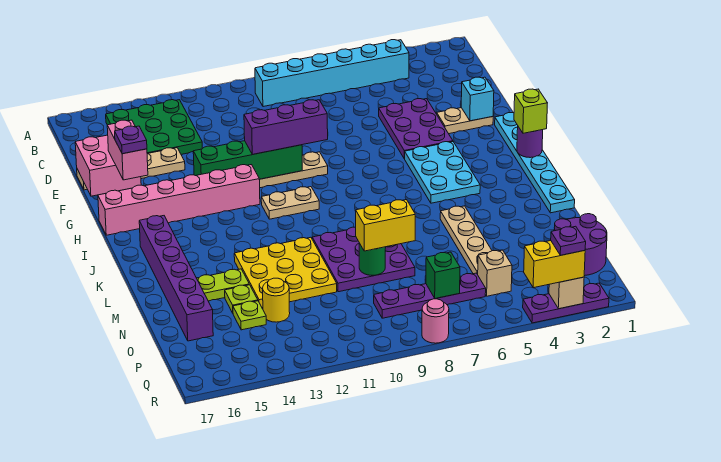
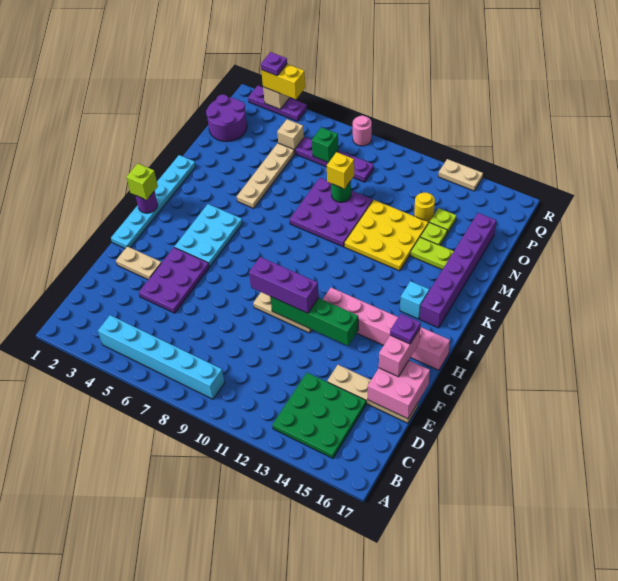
cyan 1x1 brick [461,77,494,121] -> cyan 1x1 brick moved to [400,281,429,319]
tan 1x2 plate [261,187,319,219] -> tan 1x2 plate moved to [438,159,483,191]
yellow 1x2 brick [356,200,415,251] -> yellow 1x1 brick [327,152,354,189]

